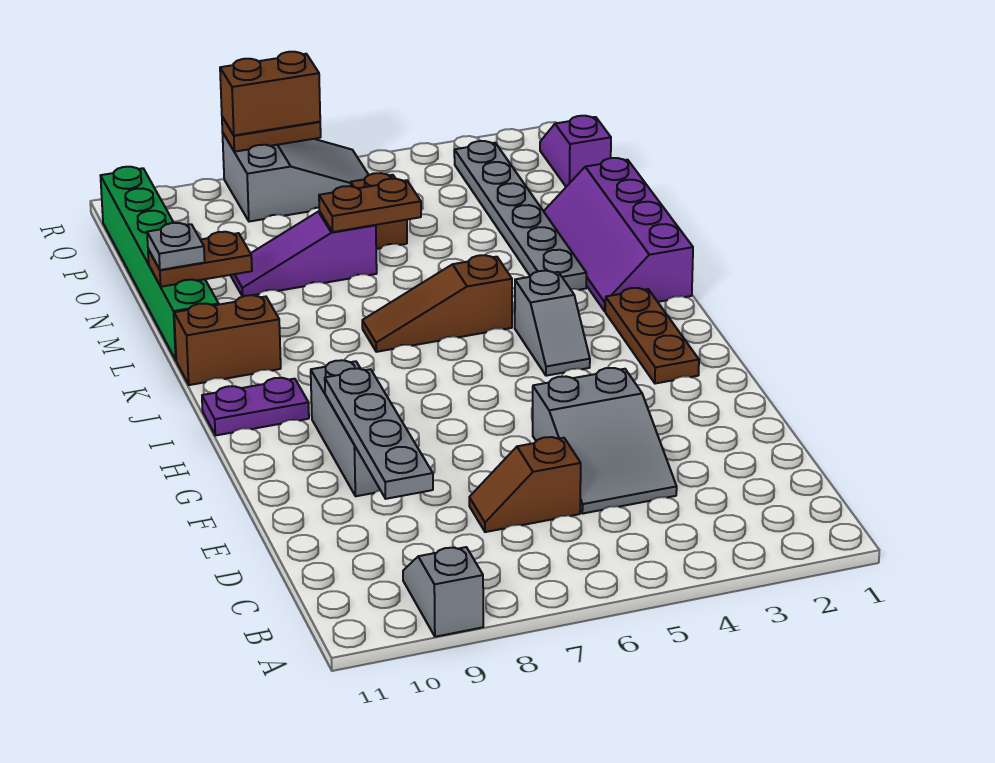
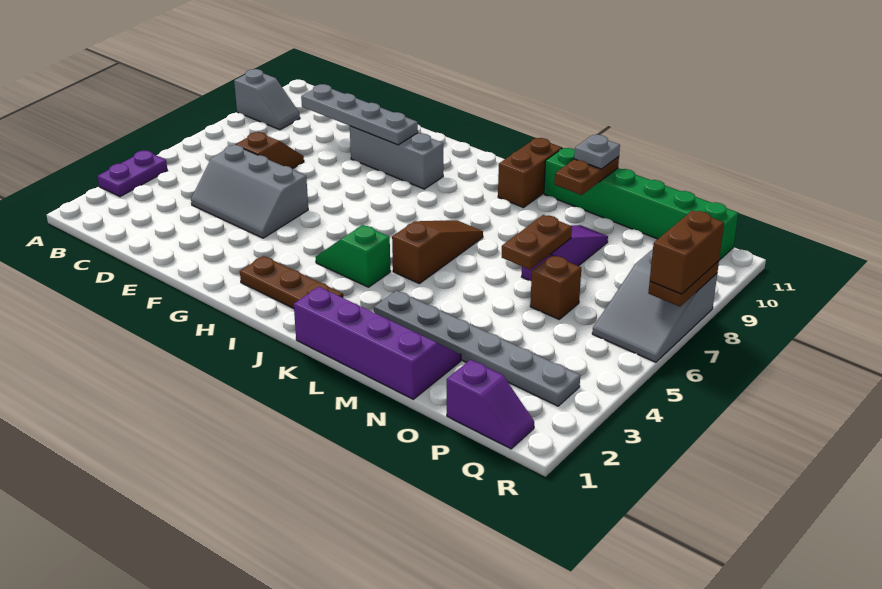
grey 2x3 slope [533,368,677,514] -> grey 2x3 slope turned to [191,145,308,238]
grey 1x2 slope [515,271,590,376] -> green 1x2 slope [316,225,391,287]
purple 1x2 plate [202,378,309,436] -> purple 1x2 plate moved to [97,151,167,197]

